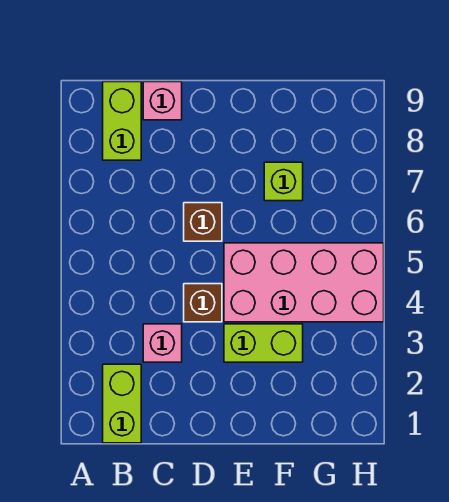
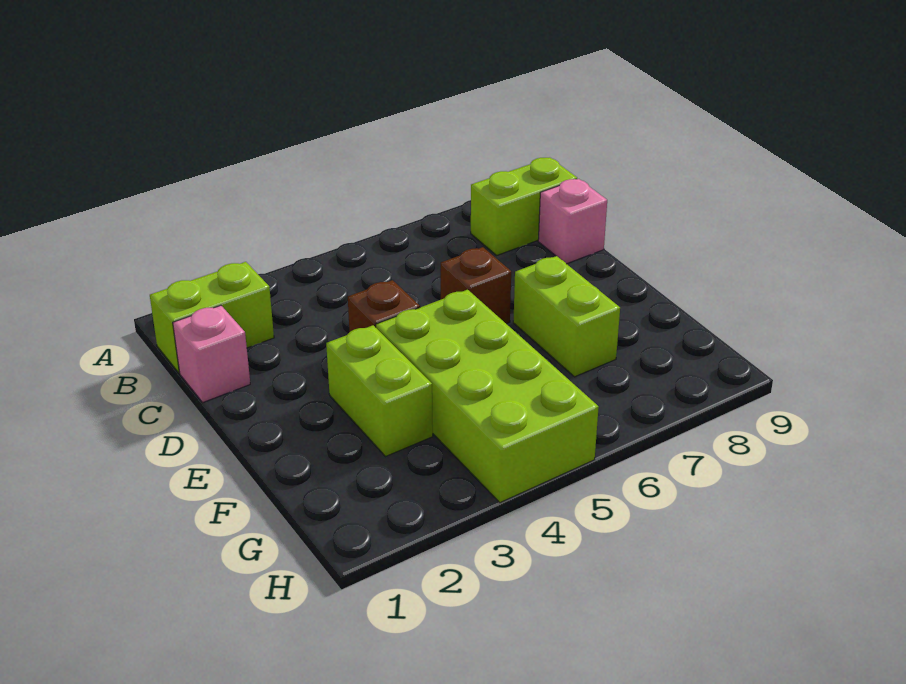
pink 1x1 brick [143,324,182,362] -> pink 1x1 brick moved to [173,305,250,402]
pink 2x4 brick [224,243,384,322] -> lime 2x4 brick [376,290,599,503]
lime 1x1 brick [264,162,303,201] -> lime 1x2 brick [513,256,620,377]

